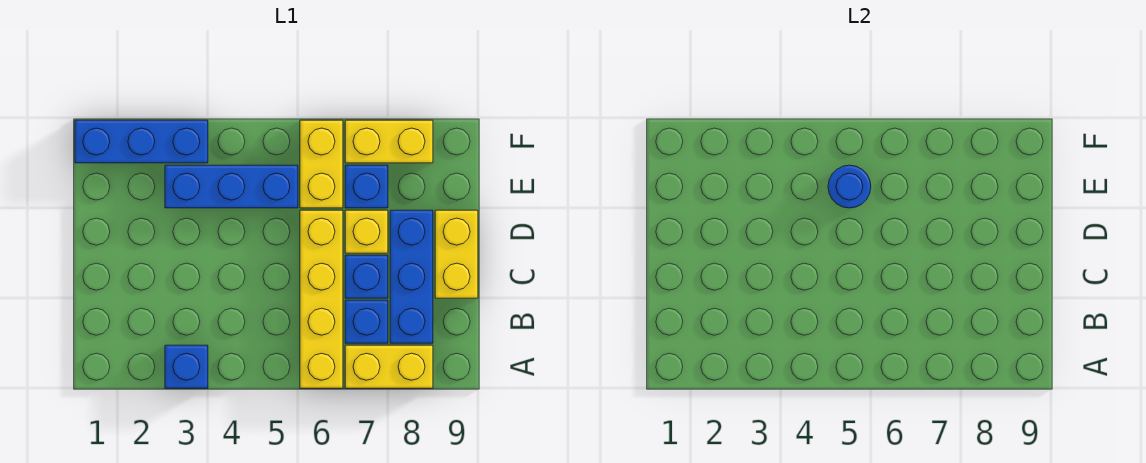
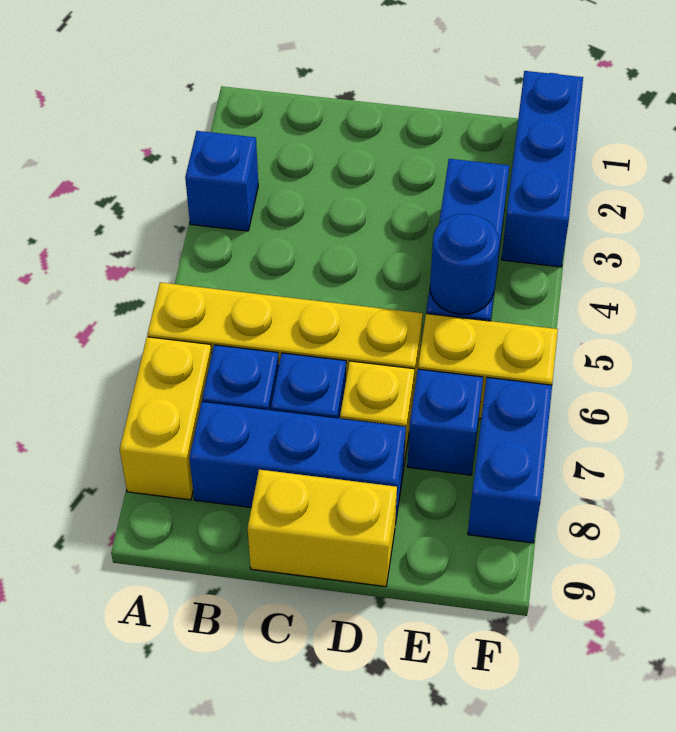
yellow 1x2 brick [345,120,433,163] -> blue 1x2 brick [468,377,552,543]

